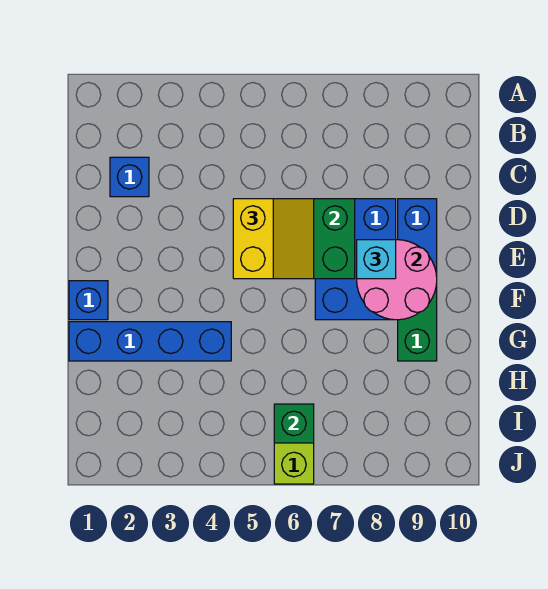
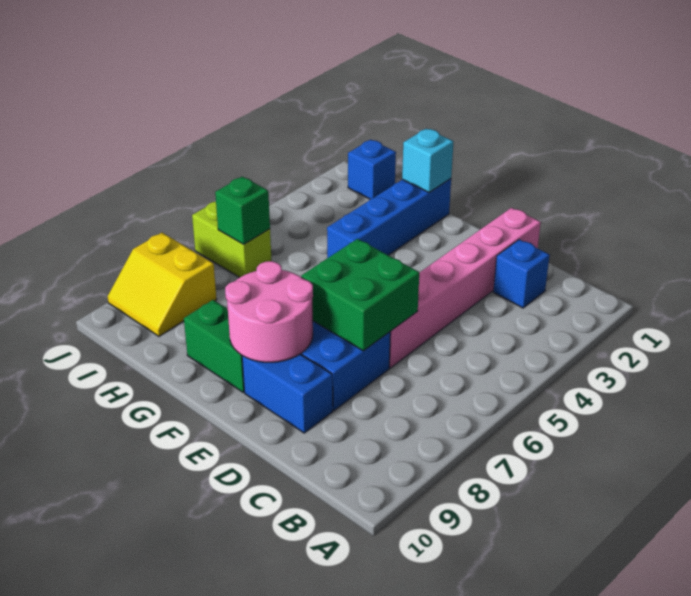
none -> pink 1x6 brick [389,208,541,368]
yellow 2x2 slope [233,199,314,279] -> yellow 2x2 slope moved to [108,233,217,336]
cyan 1x1 brick [357,240,396,279] -> cyan 1x1 brick moved to [402,129,454,193]
blue 1x1 brick [69,281,108,320] -> blue 1x1 brick moved to [348,140,396,199]

